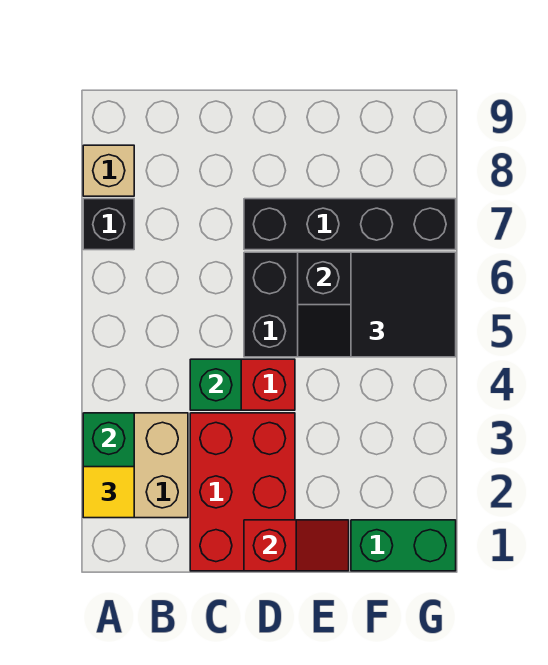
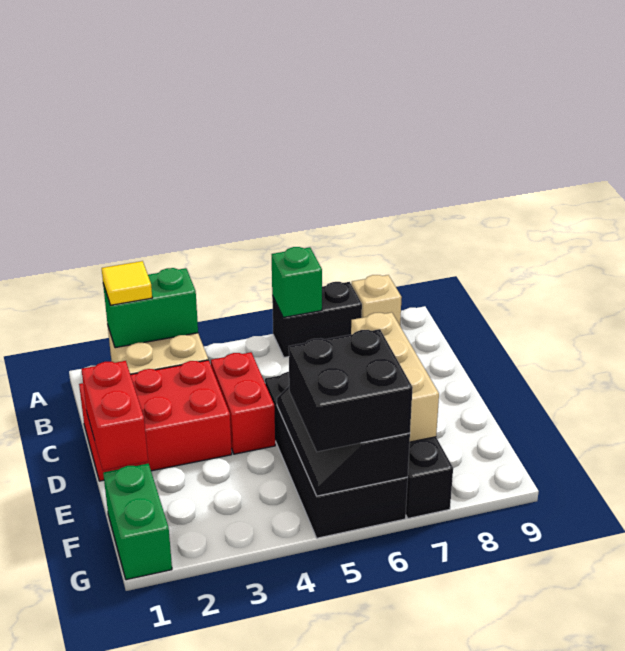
black 1x1 brick [83,199,134,250] -> black 1x2 brick [272,282,362,357]
green 1x1 brick [190,359,241,410] -> green 1x1 brick moved to [272,247,322,317]
red 1x2 slope [244,520,349,571] -> red 1x2 brick [82,361,148,470]
none -> tan 1x3 brick [351,312,439,442]
black 2x2 tile [351,252,456,357] -> black 2x2 brick [289,329,413,452]

